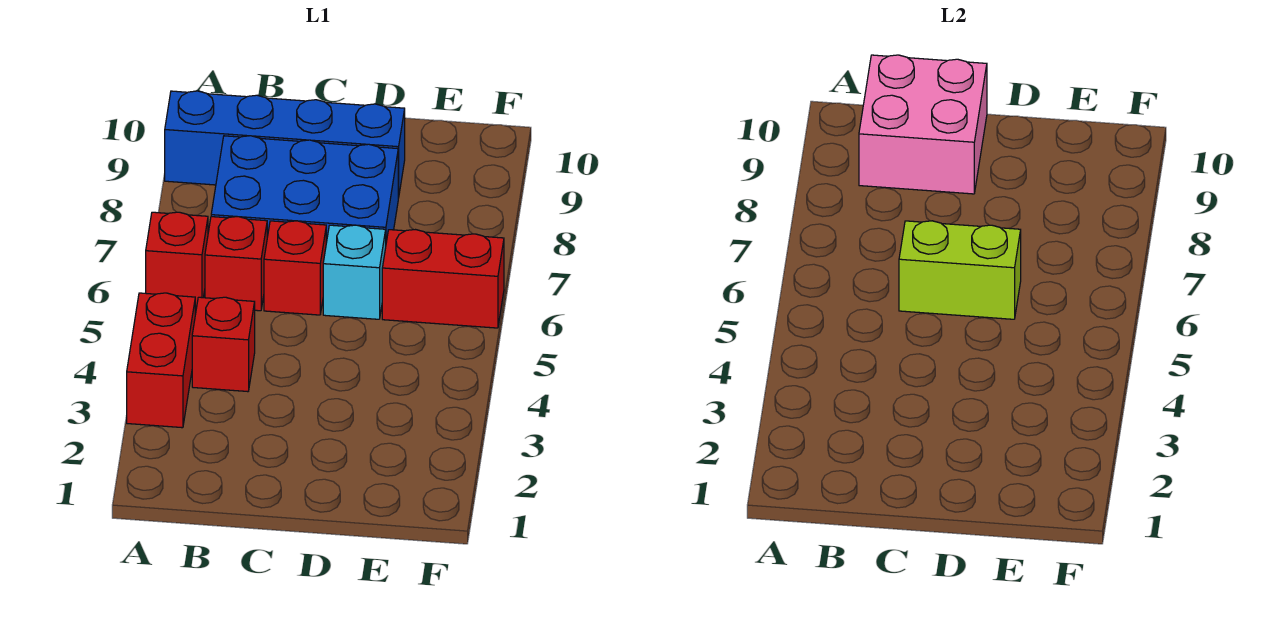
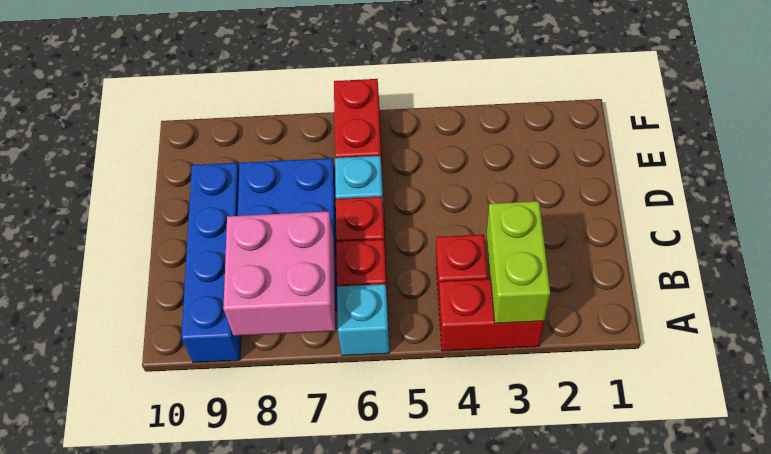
red 1x1 brick [146,212,208,306] -> cyan 1x1 brick [337,284,389,356]
pink 2x2 brick [859,55,987,194] -> pink 2x2 brick moved to [223,211,335,336]
lime 1x2 brick [899,221,1021,319] -> lime 1x2 brick moved to [487,201,550,323]

